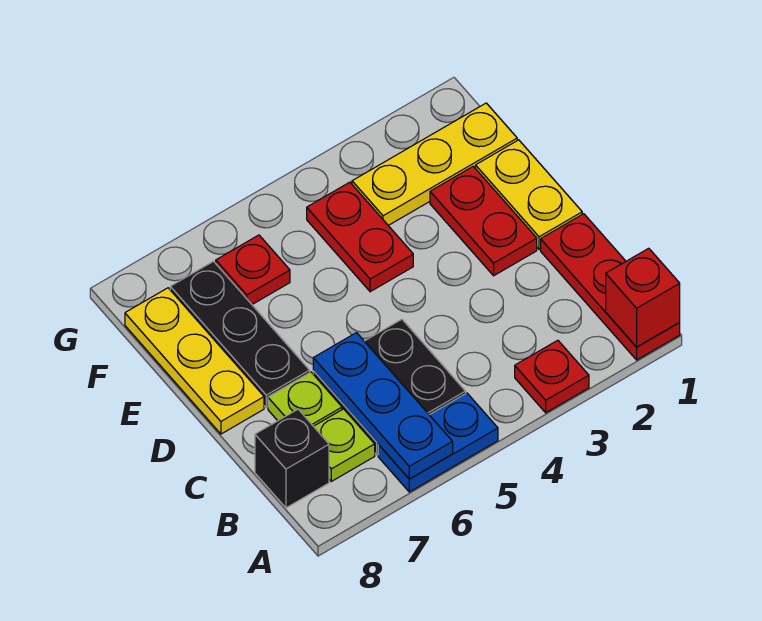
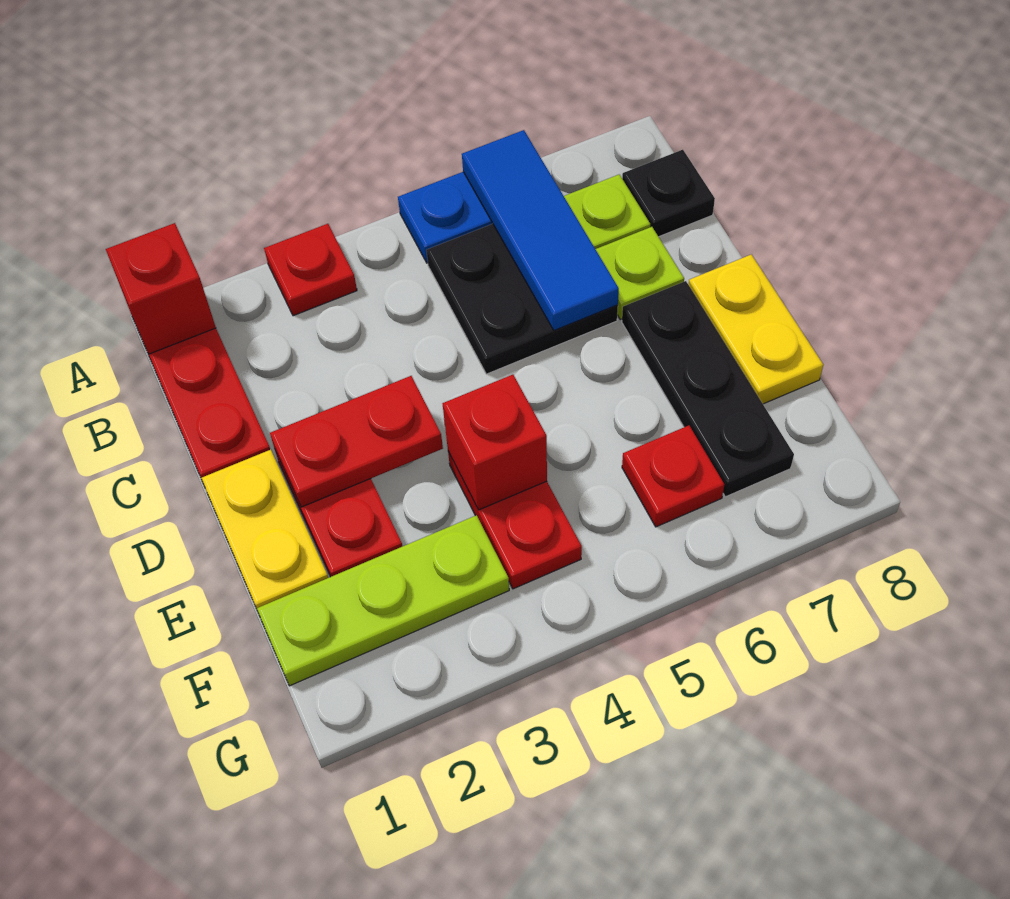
blue 1x3 plate [313,333,453,479] -> blue 1x3 tile [462,130,619,330]
black 1x1 brick [255,409,329,508] -> black 1x1 plate [622,150,715,237]
none -> red 1x2 plate [270,376,443,507]
yellow 1x3 plate [125,288,264,434] -> yellow 1x2 plate [689,255,823,404]
none -> red 1x1 brick [443,375,547,510]
yellow 1x3 plate [352,103,517,225] -> lime 1x3 plate [257,515,509,686]

